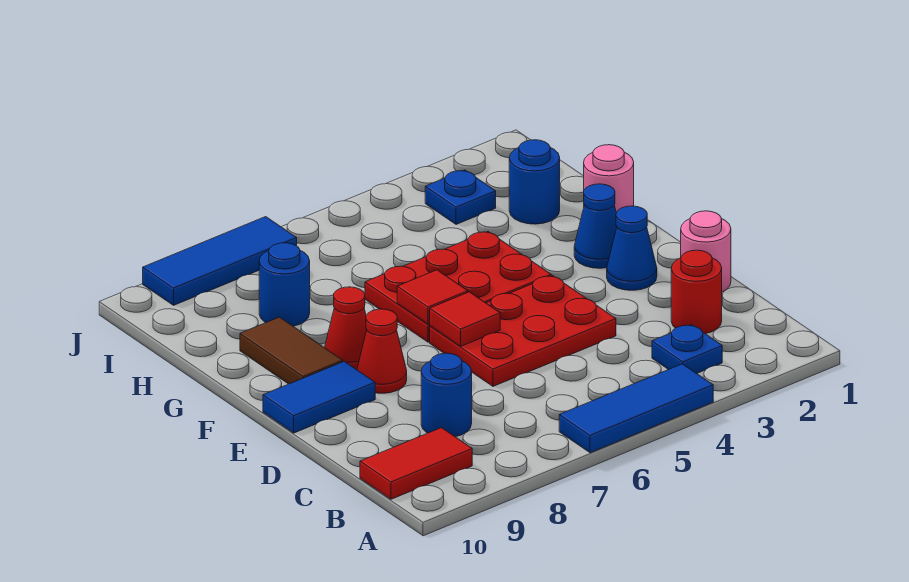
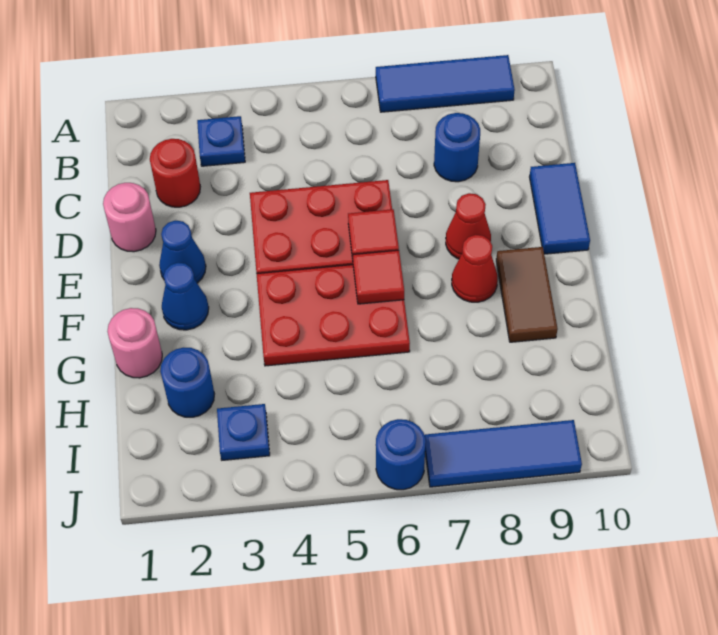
blue 1x3 tile [559,364,713,453] -> blue 1x3 tile moved to [376,55,515,112]
red 1x2 tile [360,428,472,499] -> none
blue 1x2 tile [263,361,375,433] -> blue 1x2 tile turned to [530,163,590,254]
blue 1x1 round brick [259,243,310,326] -> blue 1x1 round brick moved to [376,419,426,490]

